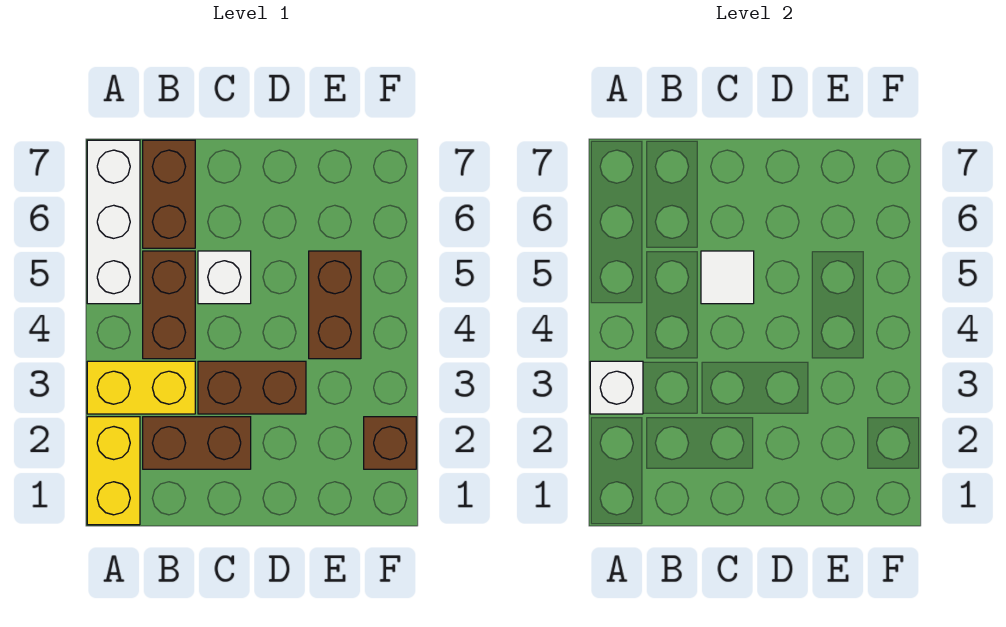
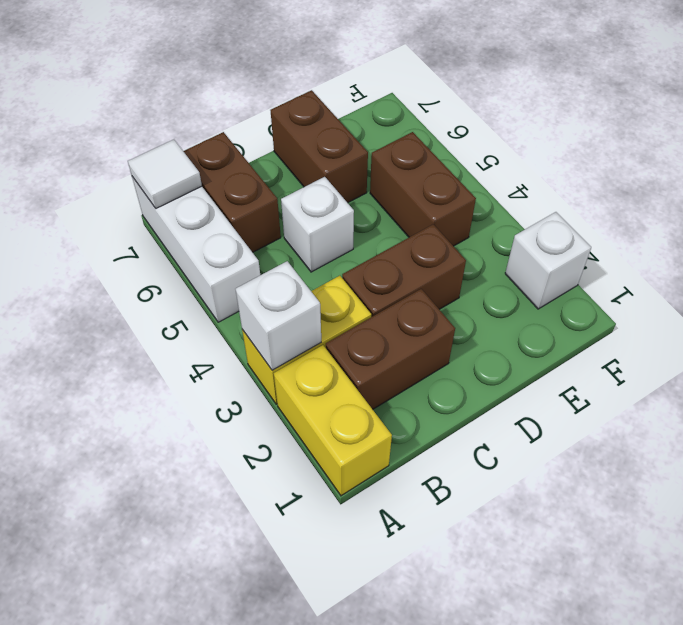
brown 1x2 brick [143,251,195,359] -> brown 1x2 brick moved to [270,90,368,203]
white 1x1 tile [701,251,754,304] -> white 1x1 tile moved to [128,140,202,208]
brown 1x1 brick [364,417,416,469] -> white 1x1 brick [505,212,591,309]

